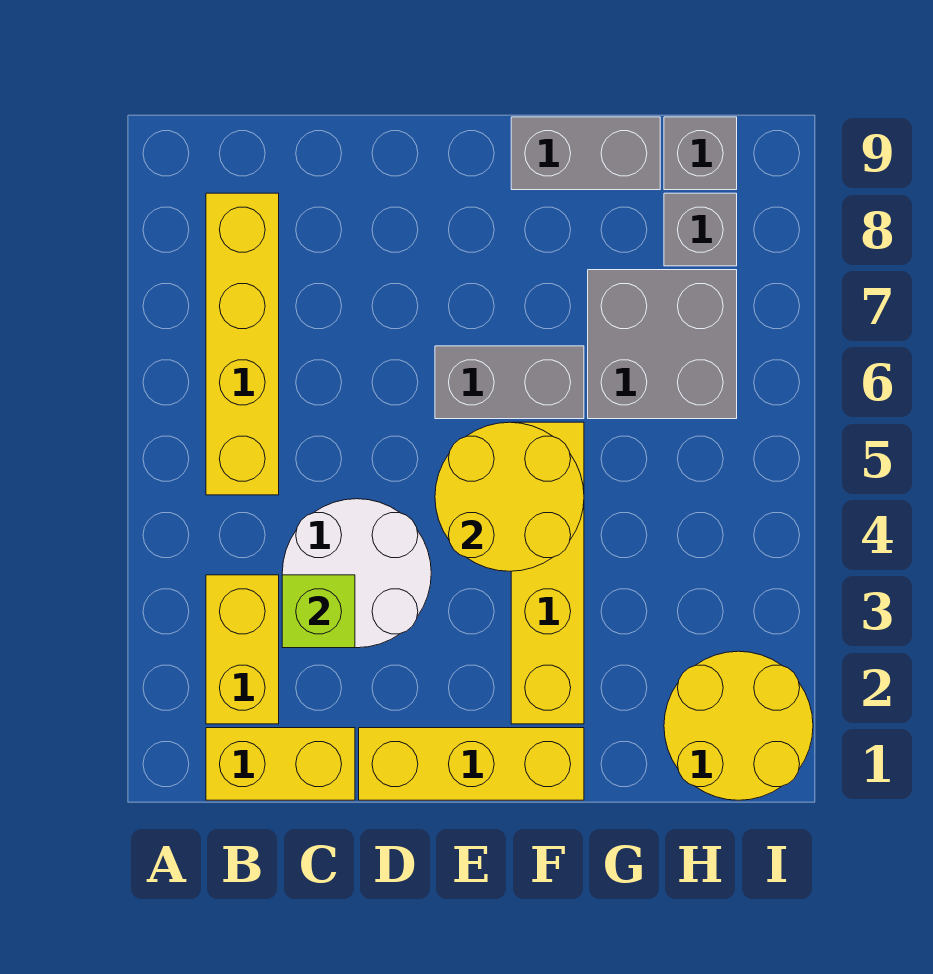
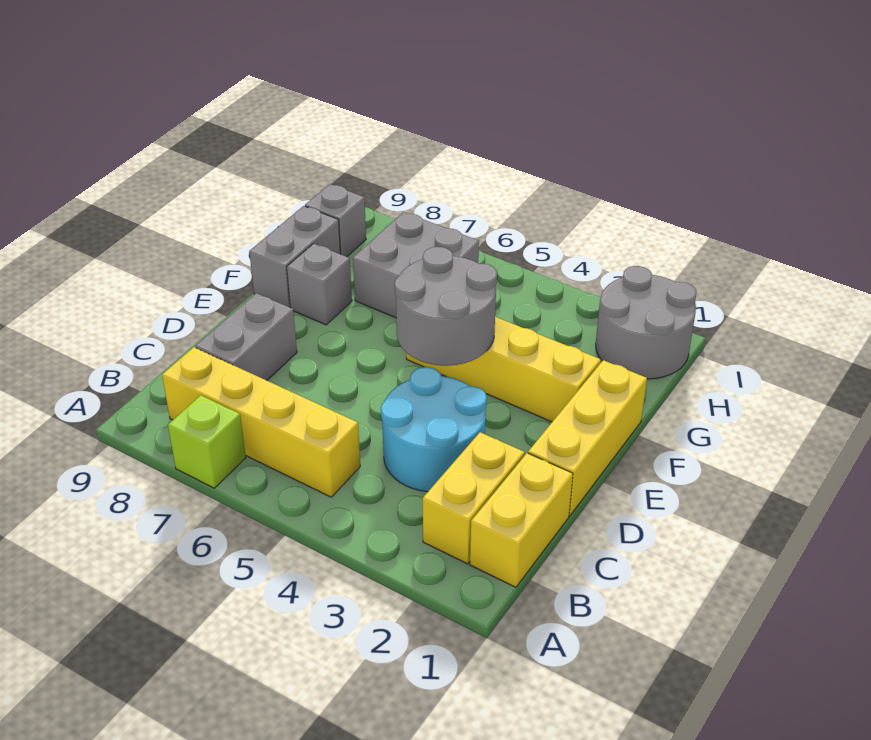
yellow 1x2 brick [206,575,279,724] -> yellow 1x2 brick turned to [423,432,525,564]
white 2x2 round brick [282,499,431,648] -> cyan 2x2 round brick [381,367,487,492]
lime 1x1 brick [282,575,355,648] -> lime 1x1 brick moved to [168,395,246,488]
yellow 2x2 round brick [435,422,584,571] -> grey 2x2 round brick [395,247,497,366]
grey 1x2 brick [435,346,584,419] -> grey 1x2 brick moved to [195,293,297,380]
yellow 2x2 round brick [664,651,813,800] -> grey 2x2 round brick [596,266,697,379]
grey 1x1 brick [664,193,737,266] -> grey 1x1 brick moved to [287,244,352,325]

